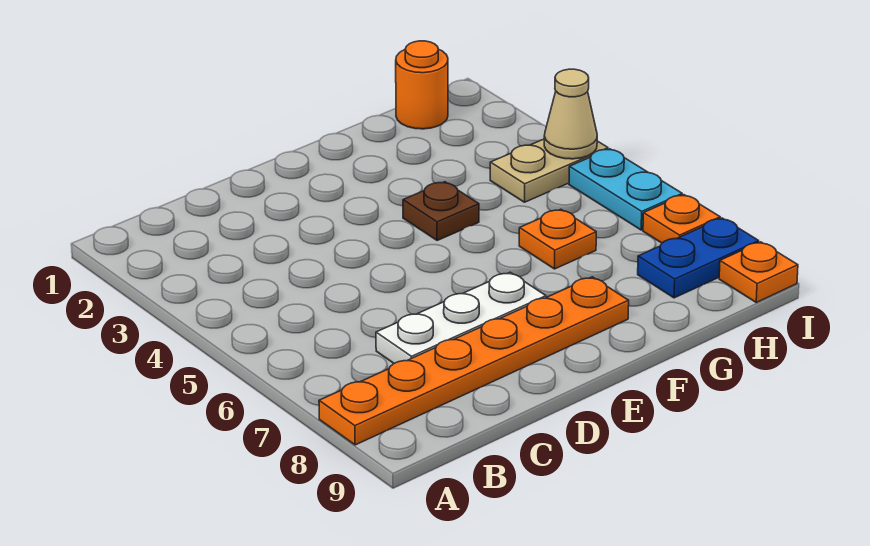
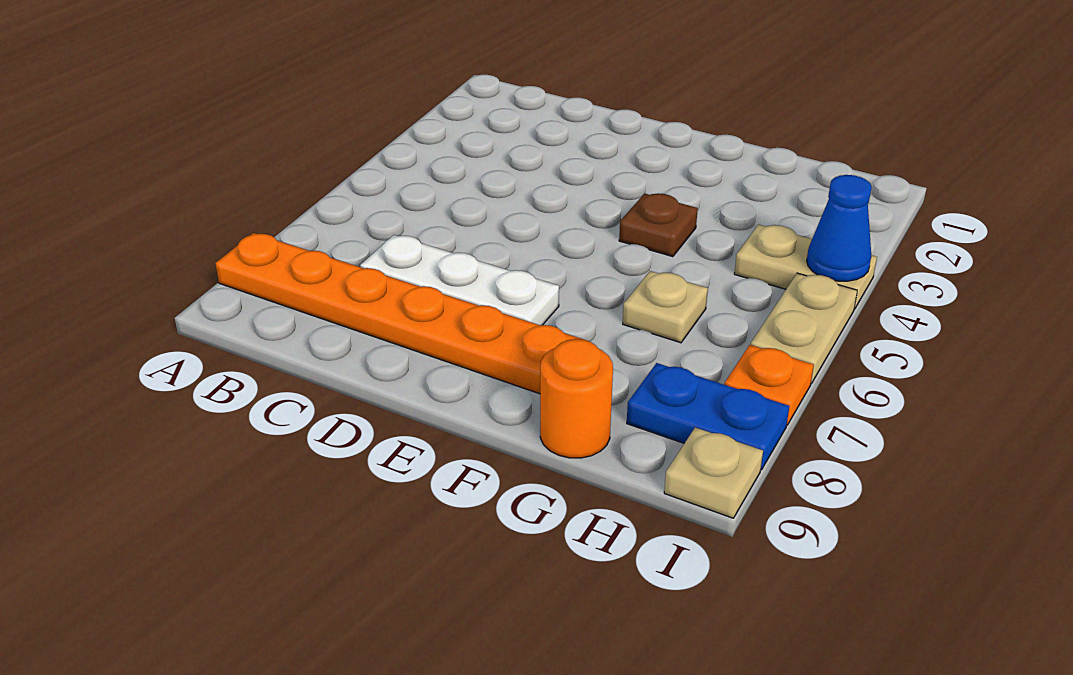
orange 1x1 plate [519,209,596,269] -> tan 1x1 plate [623,271,708,343]
orange 1x1 round brick [396,41,448,129] -> orange 1x1 round brick moved to [540,339,613,458]
tan 1x1 cone [544,69,597,159] -> blue 1x1 cone [807,175,872,281]
cyan 1x2 plate [569,149,682,230] -> tan 1x2 plate [751,273,857,384]
orange 1x1 plate [719,242,798,302] -> tan 1x1 plate [664,428,763,518]

